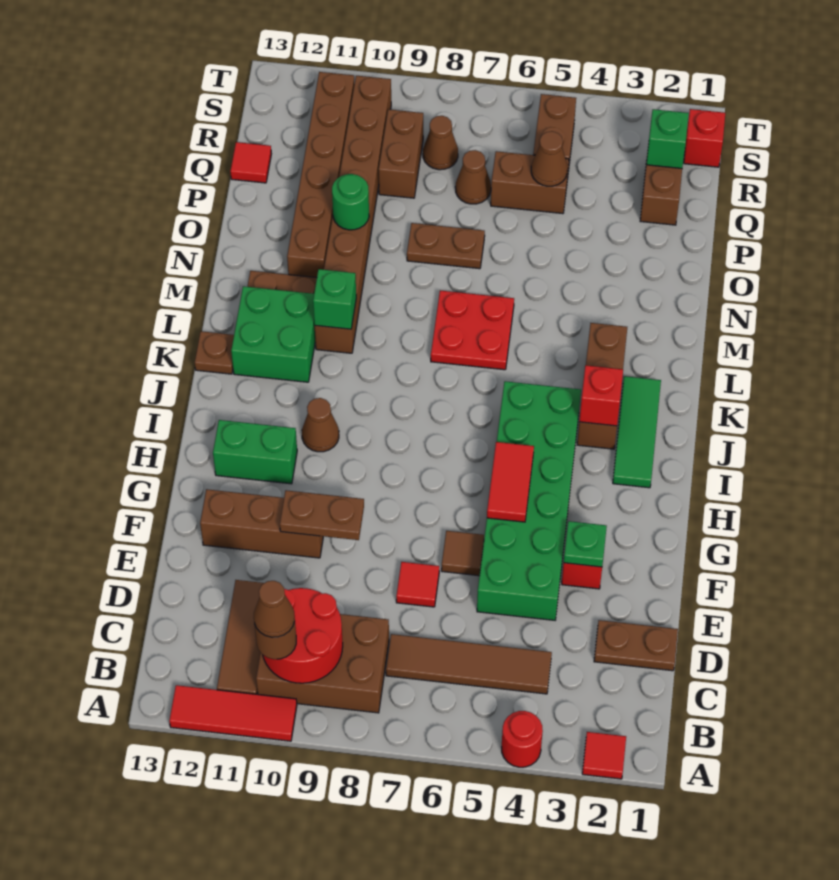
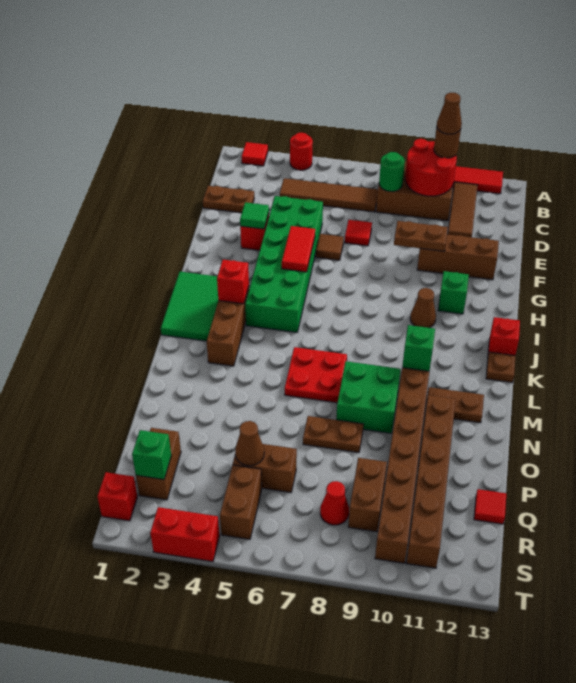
green 1x1 plate [564,521,607,567] -> green 1x1 tile [240,202,269,229]
green 1x2 brick [213,420,297,484] -> green 1x1 brick [438,271,469,314]
green 1x3 tile [613,376,661,488] -> green 2x3 tile [161,272,218,341]
none -> red 1x1 brick [488,317,520,355]
green 2x2 brick [231,286,315,382] -> green 2x2 brick moved to [336,361,401,433]
green 1x1 round brick [332,174,369,230] -> green 1x1 round brick moved to [379,152,405,192]
brown 1x1 cone [455,150,491,204] -> none
brown 1x1 cone [423,116,458,170] -> red 1x1 cone [320,481,349,525]
none -> red 1x2 brick [150,507,220,562]

